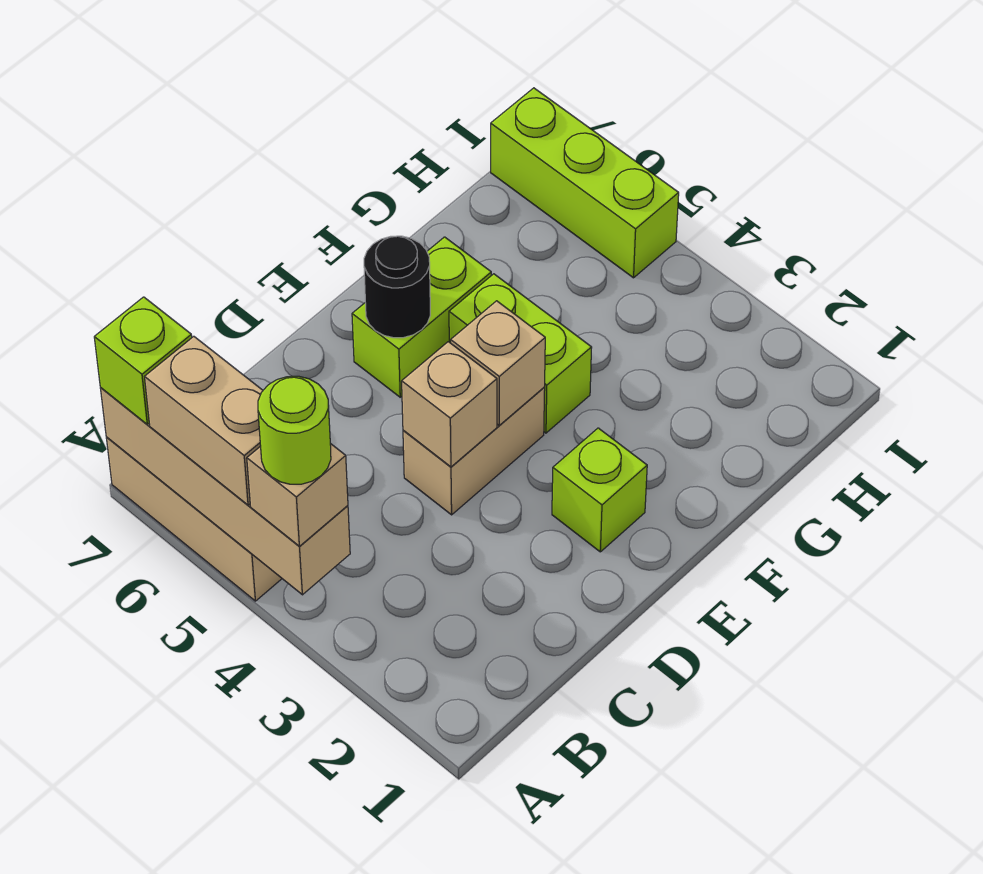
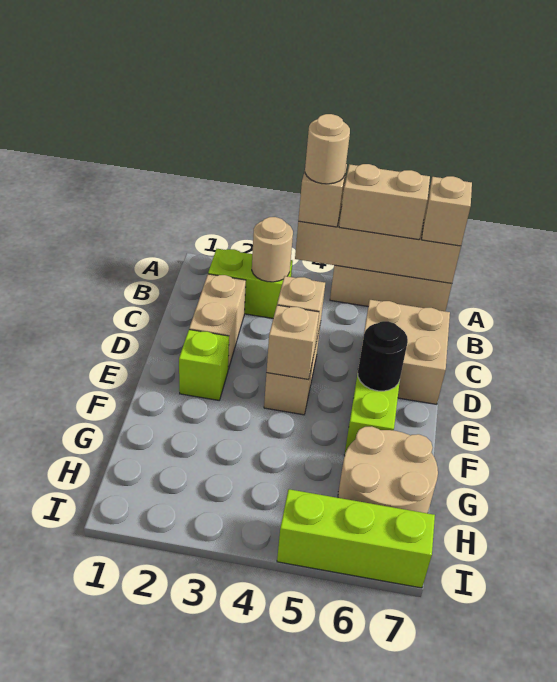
lime 1x1 round brick [258,376,331,484] -> tan 1x1 round brick [305,114,350,184]
lime 1x1 brick [94,297,192,424] -> tan 1x1 brick [422,176,472,246]
none -> tan 1x1 round brick [252,217,293,282]
none -> tan 1x2 brick [189,274,246,369]
none -> tan 2x2 brick [364,300,450,404]
lime 1x2 brick [449,274,592,433] -> lime 1x2 brick moved to [208,249,293,318]
none -> tan 2x2 round brick [338,426,438,513]

